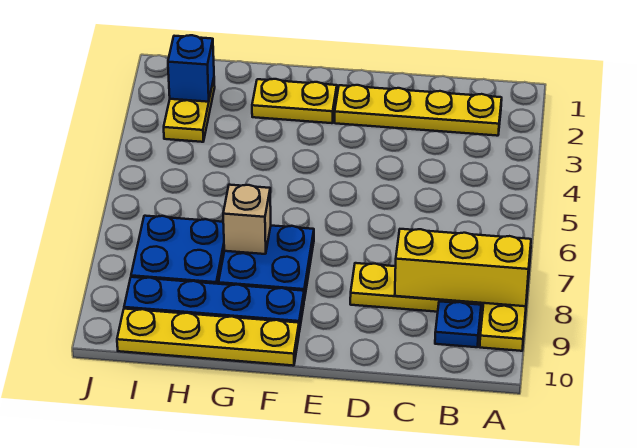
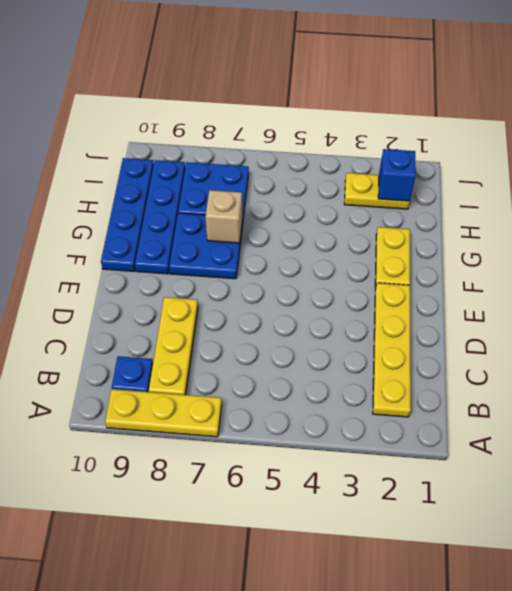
yellow 1x3 brick [395,229,531,306] -> none
yellow 1x4 plate [117,309,299,366] -> blue 1x4 plate [101,158,154,271]

